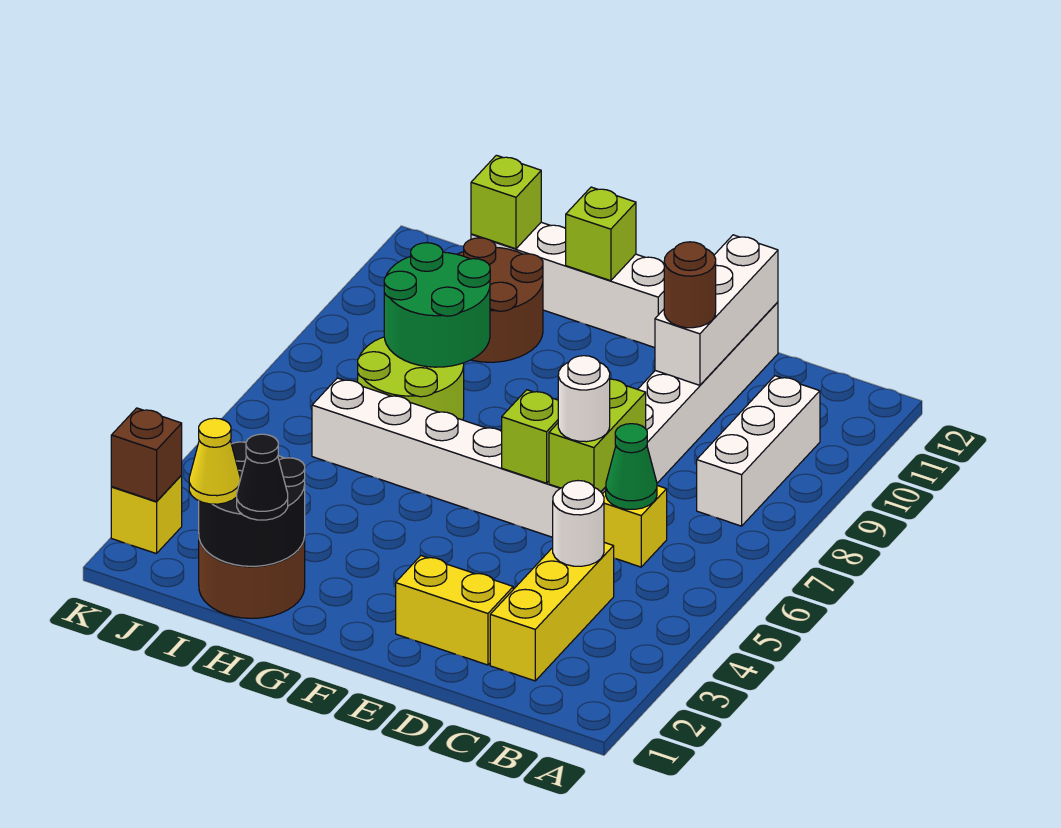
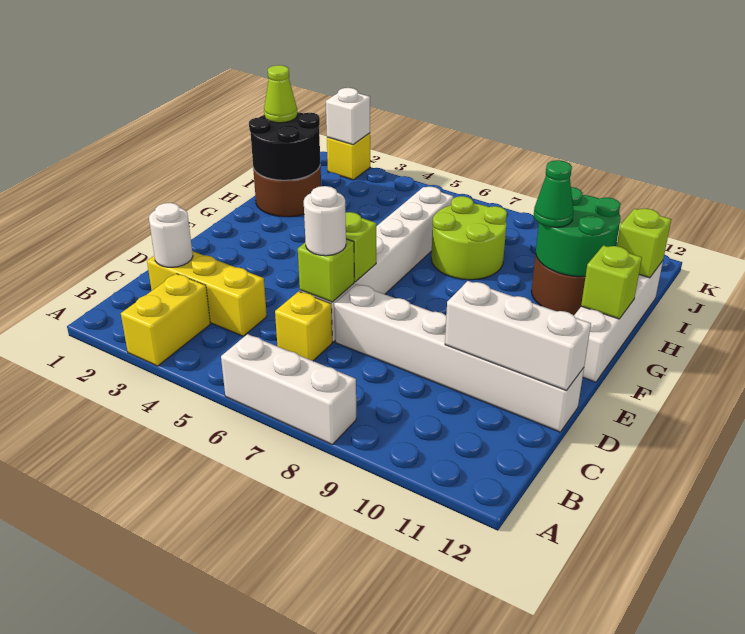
white 1x3 brick [697,376,820,526] -> white 1x3 brick moved to [221,334,356,444]
white 1x1 round brick [553,481,604,566] -> white 1x1 round brick moved to [149,203,193,267]
green 1x1 cone [606,424,657,509] -> green 1x1 cone moved to [534,160,574,227]
yellow 1x2 brick [396,556,513,665] -> yellow 1x2 brick moved to [121,274,210,366]
lime 1x2 brick [549,379,646,492] -> lime 1x1 brick [298,239,354,302]
brown 1x1 round brick [664,242,716,328] -> none
black 1x1 cone [237,434,288,520] -> none
green 2x2 round brick [384,243,490,367] -> green 2x2 round brick moved to [536,187,620,276]
yellow 1x1 cone [189,418,240,504] -> lime 1x1 cone [264,65,297,123]
brown 1x1 brick [111,408,182,502] -> white 1x1 brick [326,88,370,145]

